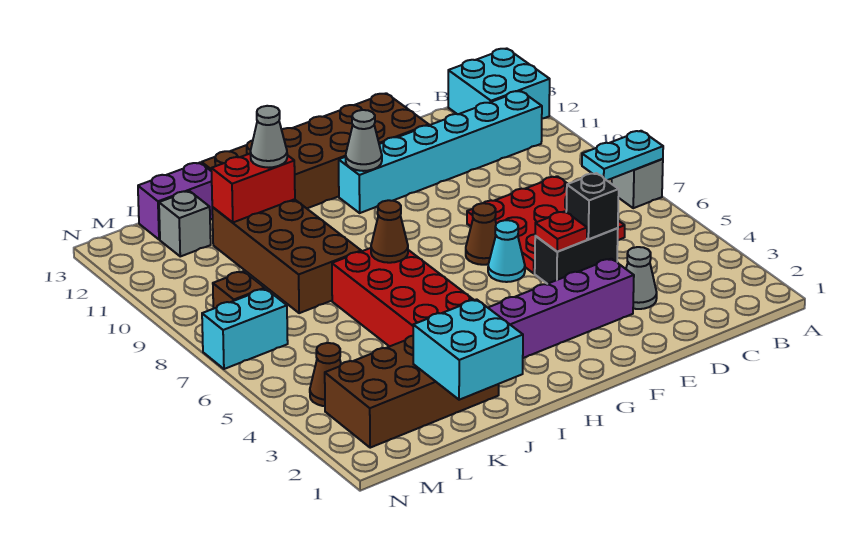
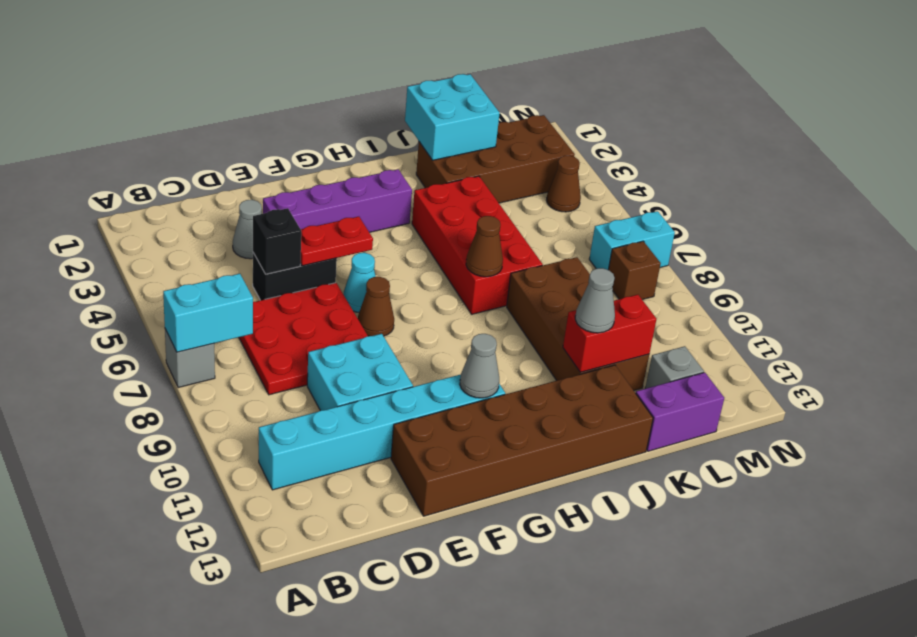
cyan 1x2 plate [582,131,663,180] -> cyan 1x2 brick [163,274,253,352]
cyan 2x2 brick [448,48,550,119] -> cyan 2x2 brick moved to [307,334,413,411]
red 1x1 plate [535,211,587,252] -> red 1x2 plate [301,217,373,266]

